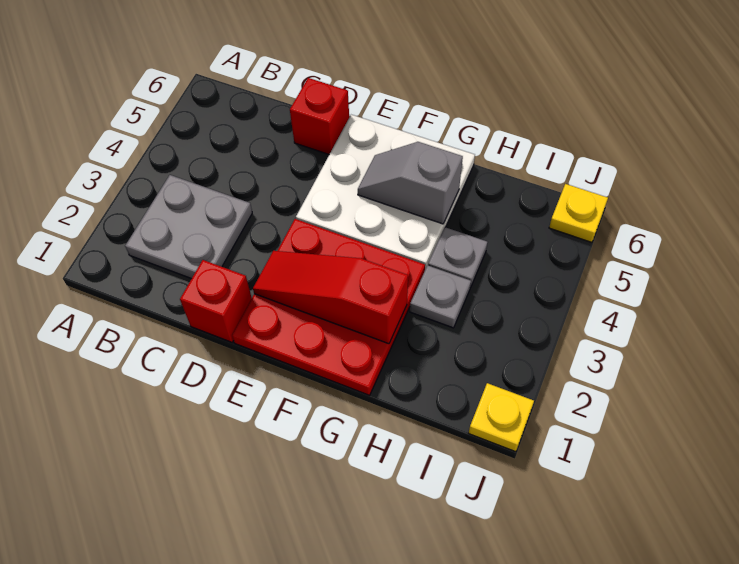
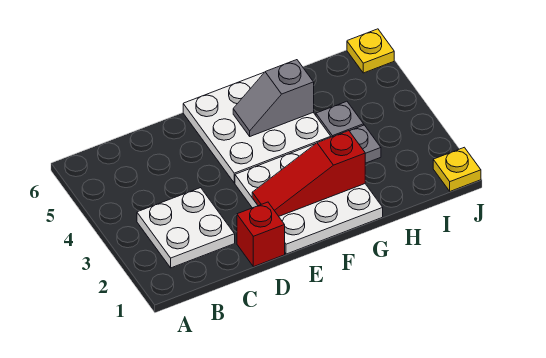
grey 2x2 plate [125,175,252,279] -> white 2x2 plate [137,188,235,268]
red 1x1 brick [290,78,349,154] -> none
red 3x3 plate [232,219,425,395] -> white 3x3 plate [235,144,383,254]

